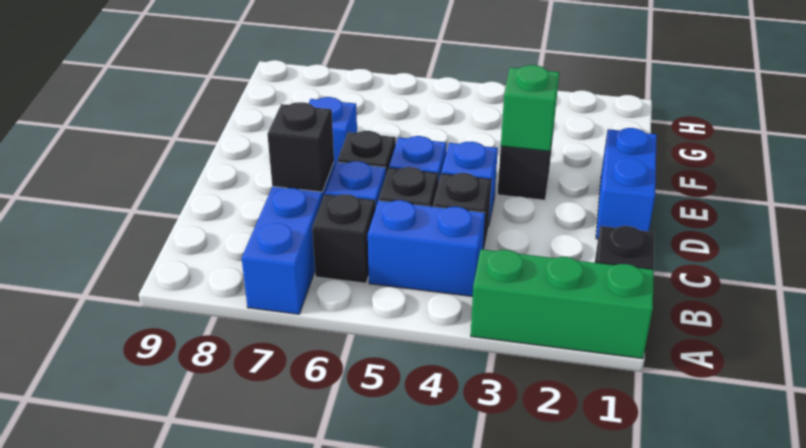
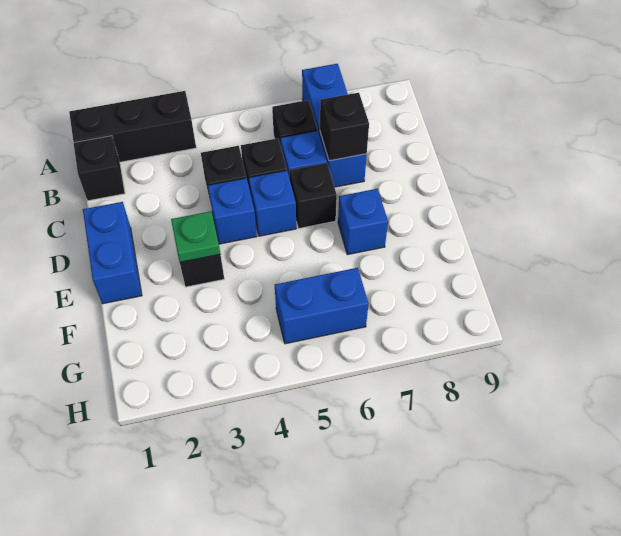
green 1x3 brick [471,249,654,359] -> black 1x3 brick [69,91,196,162]
blue 1x2 brick [368,200,485,297] -> blue 1x2 brick moved to [275,268,368,344]
green 1x1 brick [501,65,559,151] -> green 1x1 plate [171,211,220,262]

